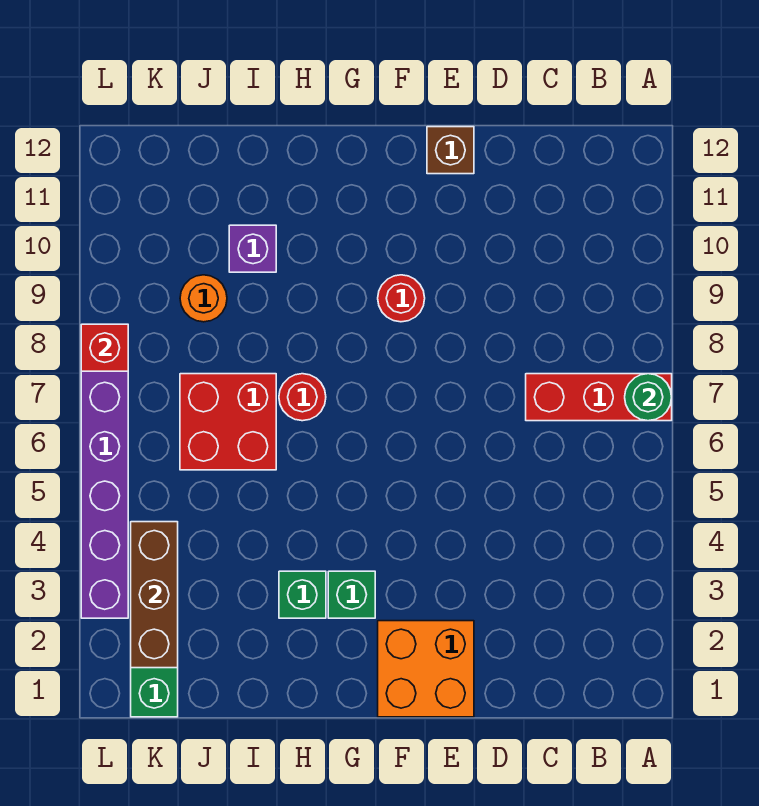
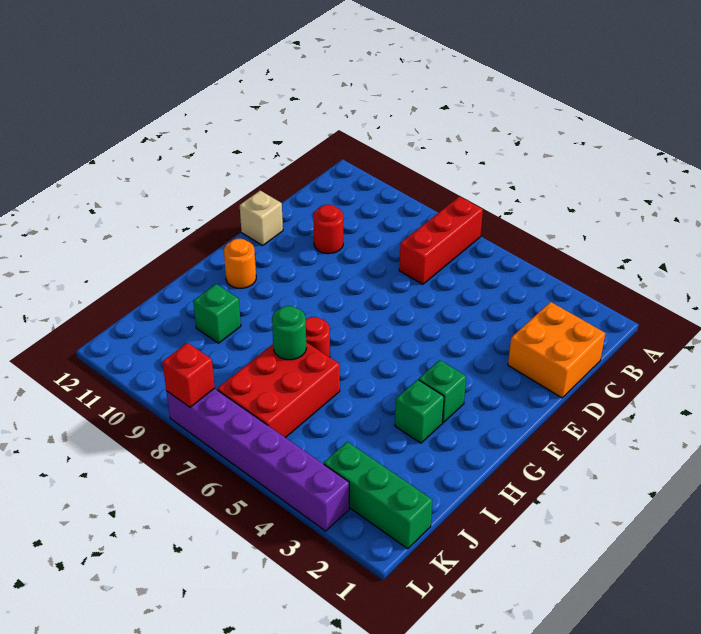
green 1x1 round brick [625,374,672,421] -> green 1x1 round brick moved to [272,306,306,360]
orange 2x2 brick [378,621,474,717] -> orange 2x2 brick moved to [508,302,605,398]
brown 1x1 brick [427,127,474,174] -> tan 1x1 brick [240,191,283,245]
red 1x1 round brick [378,275,425,322] -> red 1x1 round brick moved to [313,205,343,254]
red 2x2 brick [180,374,276,470] -> red 2x3 brick [217,342,340,438]
purple 1x1 brick [229,225,276,272] -> green 1x1 brick [193,284,241,343]
orange 1x1 round brick [180,275,227,322] -> orange 1x1 round brick moved to [224,239,256,288]
brown 1x3 brick [131,522,178,668] -> none

